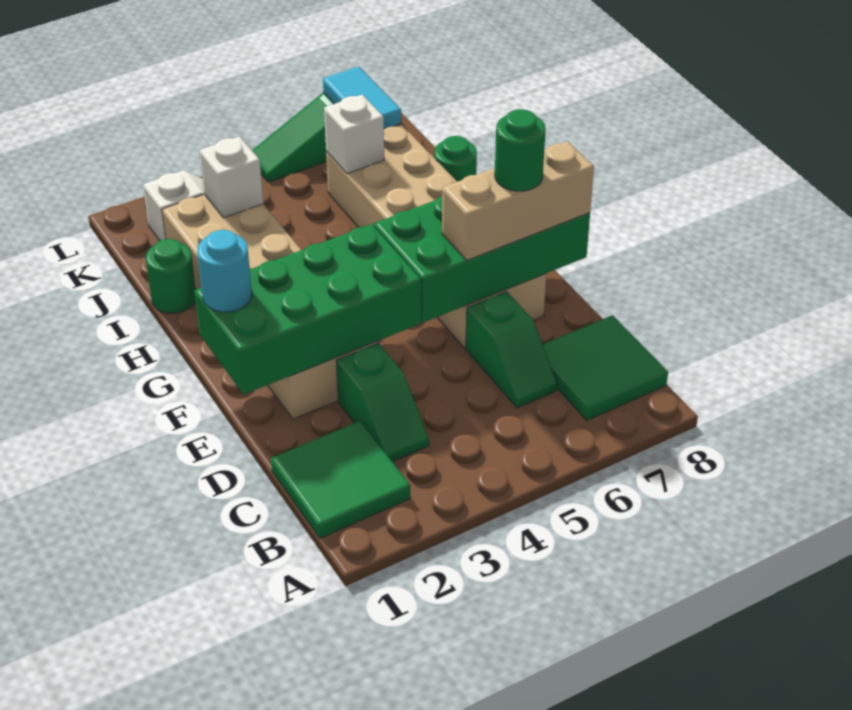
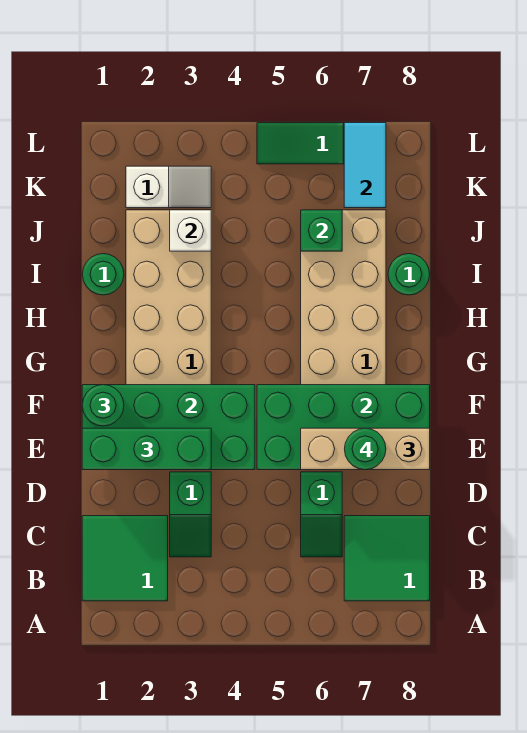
none -> green 1x3 brick [82,428,211,470]
cyan 1x1 round brick [197,230,252,312] -> green 1x1 round brick [82,385,124,426]
white 1x1 brick [324,95,384,173] -> green 1x1 brick [301,210,342,251]

